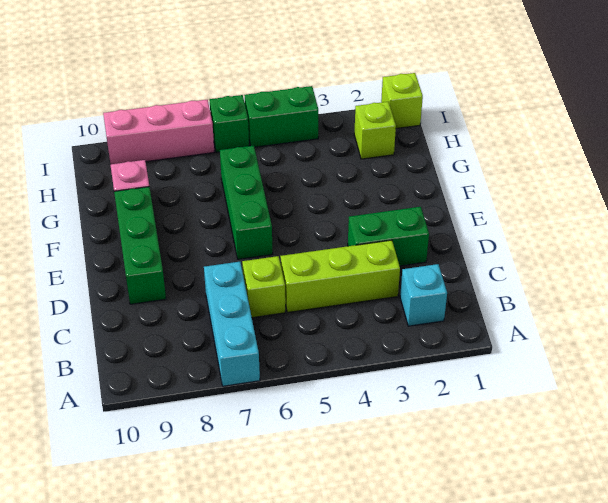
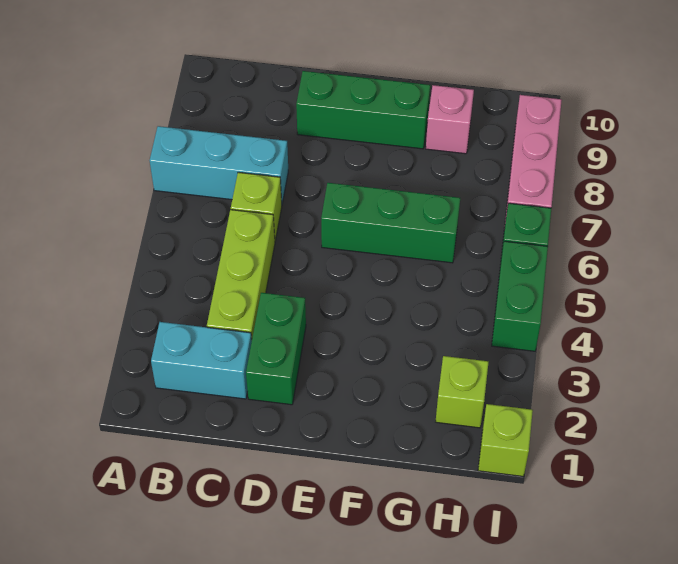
cyan 1x1 brick [400,264,447,326] -> cyan 1x2 brick [151,322,252,399]

